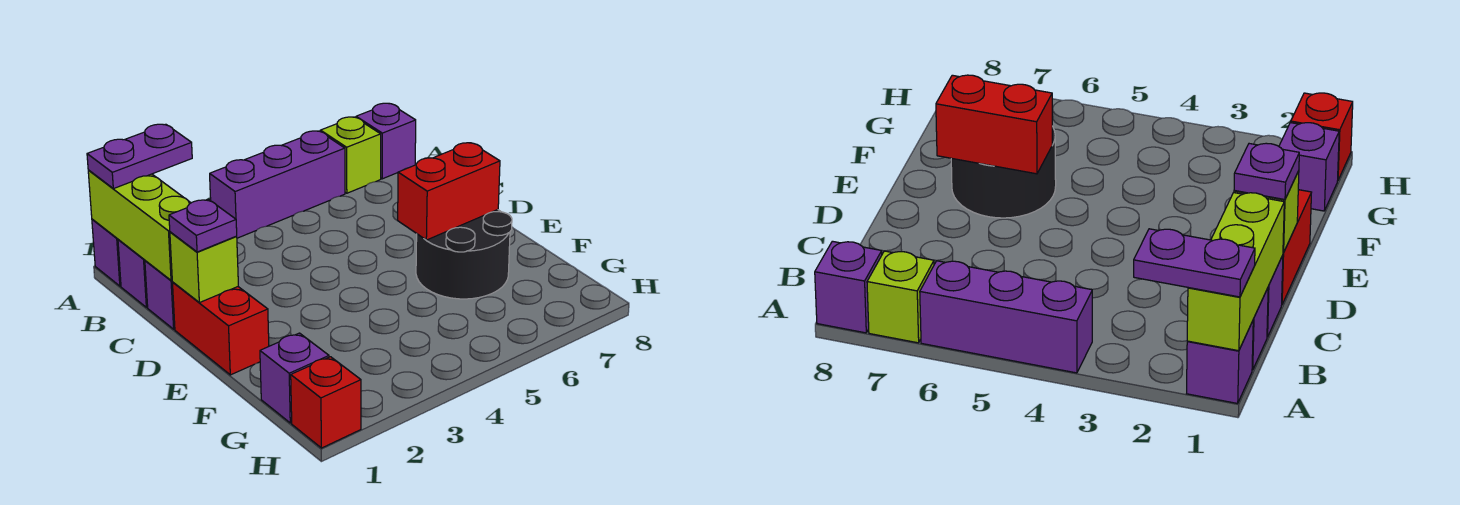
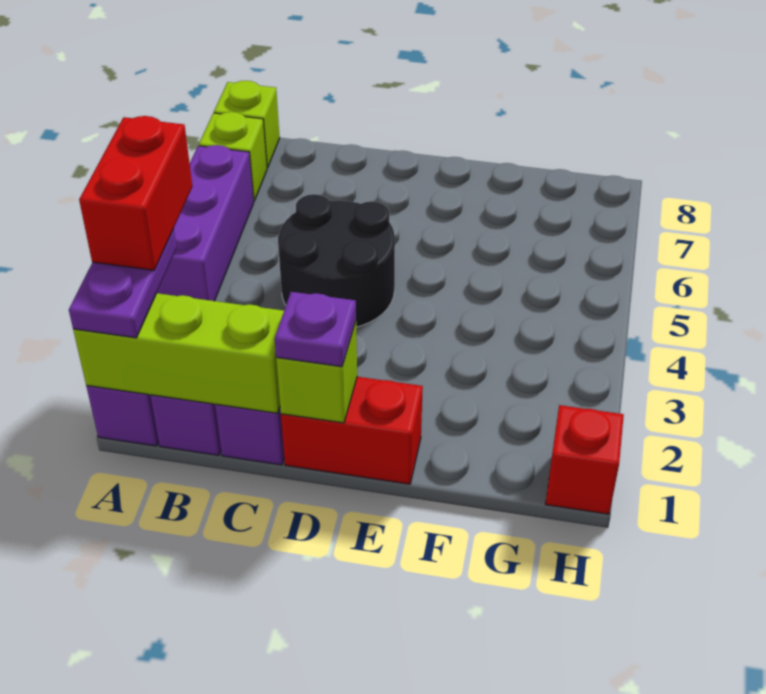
purple 1x1 brick [356,103,416,179] -> lime 1x1 brick [214,81,280,168]
black 2x2 round brick [416,210,512,299] -> black 2x2 round brick moved to [278,194,395,327]
red 1x2 brick [398,143,500,240] -> red 1x2 brick moved to [79,116,193,270]
purple 1x1 brick [260,333,329,423] -> none

